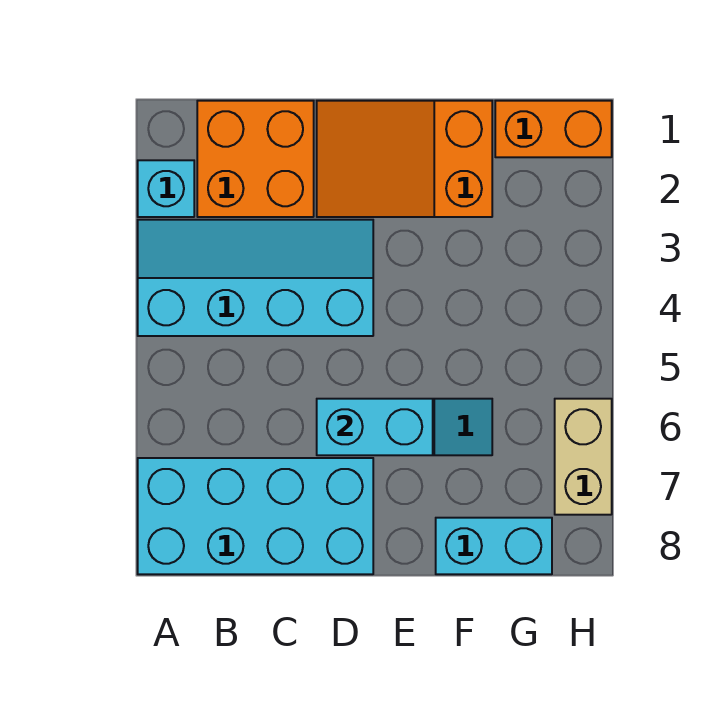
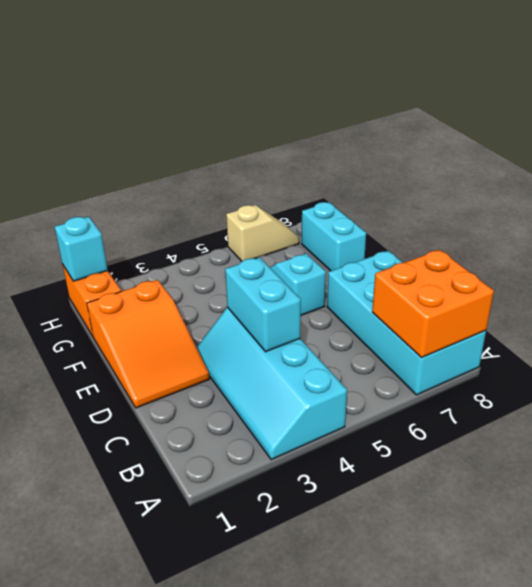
cyan 1x1 brick [138,160,194,217] -> cyan 1x1 brick moved to [55,217,108,281]
orange 2x2 brick [197,101,314,217] -> orange 2x2 brick moved to [372,250,494,358]
cyan 1x2 brick [317,399,433,455] -> cyan 1x2 brick moved to [225,257,301,352]
tan 1x2 brick [555,399,612,515] -> tan 1x2 slope [226,205,299,261]

